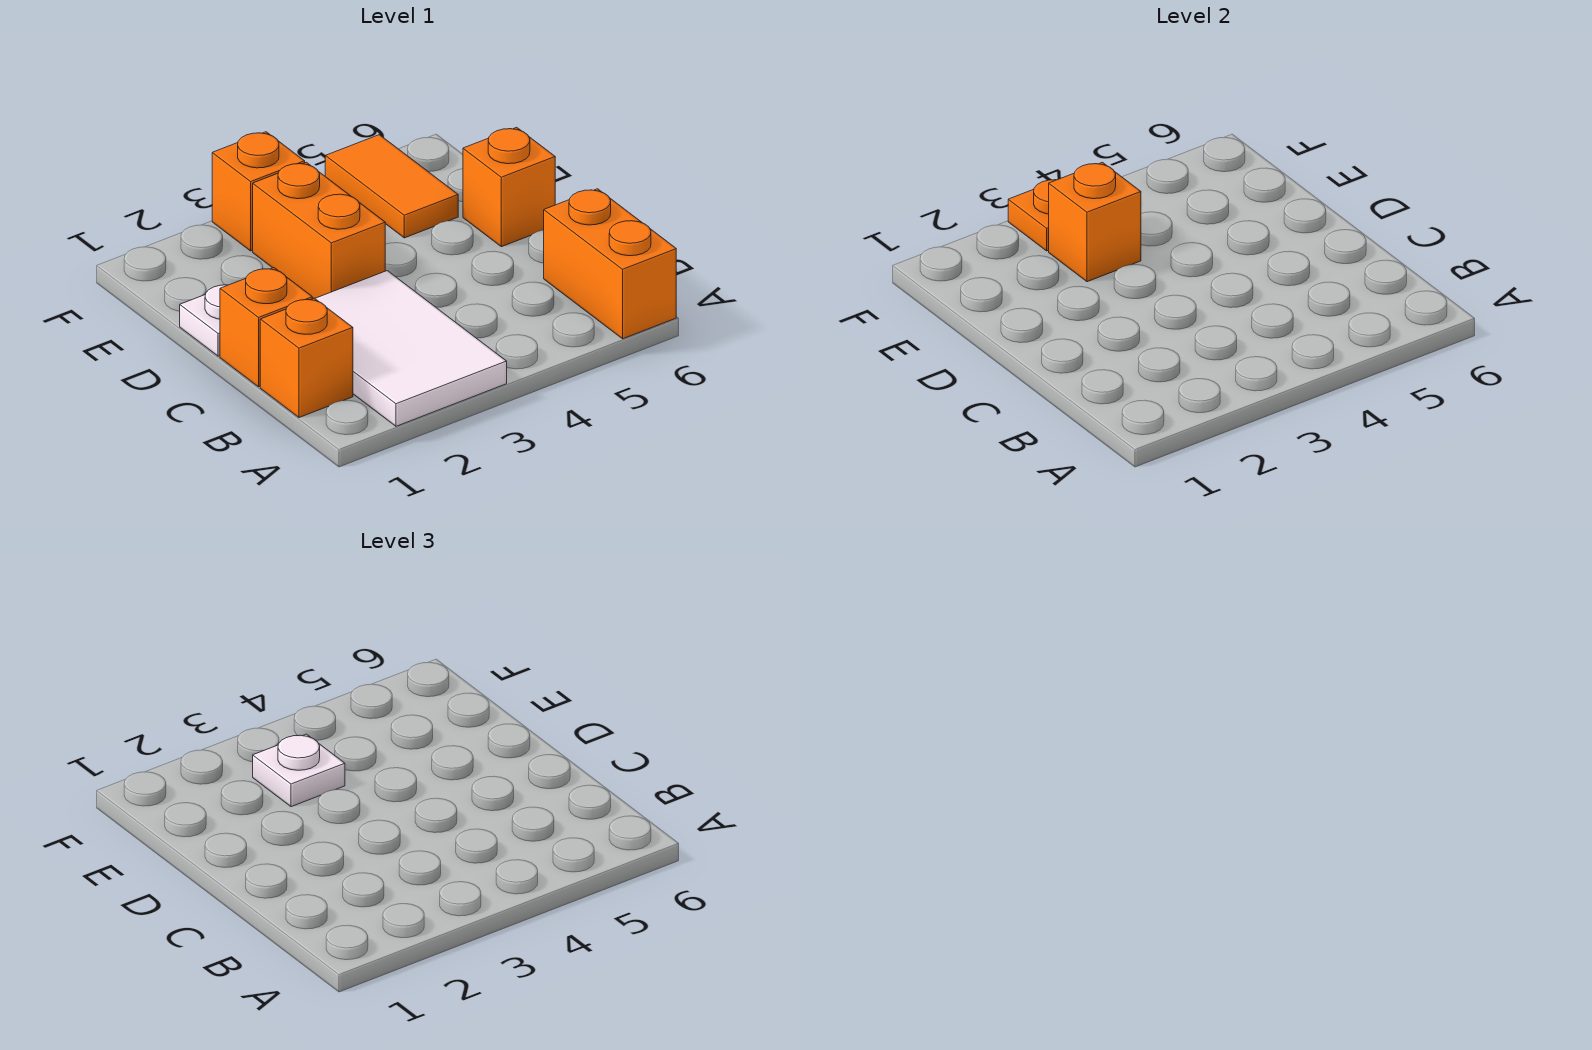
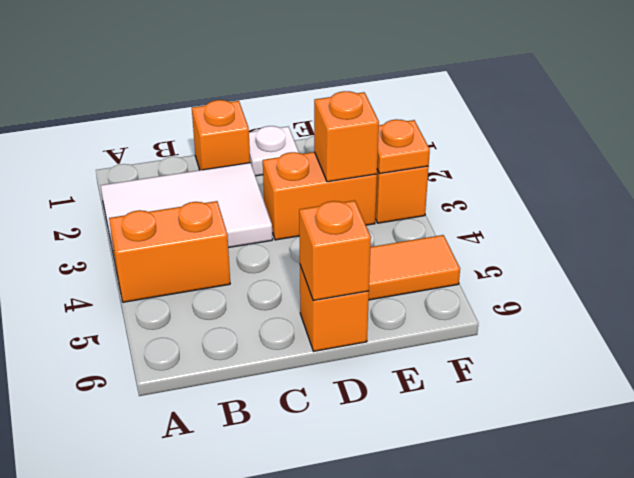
orange 1x2 brick [544,189,676,339] -> orange 1x2 brick moved to [109,201,230,302]
orange 1x1 brick [260,298,353,418] -> orange 1x1 brick moved to [299,200,371,301]
white 1x1 plate [253,734,345,807] -> none

